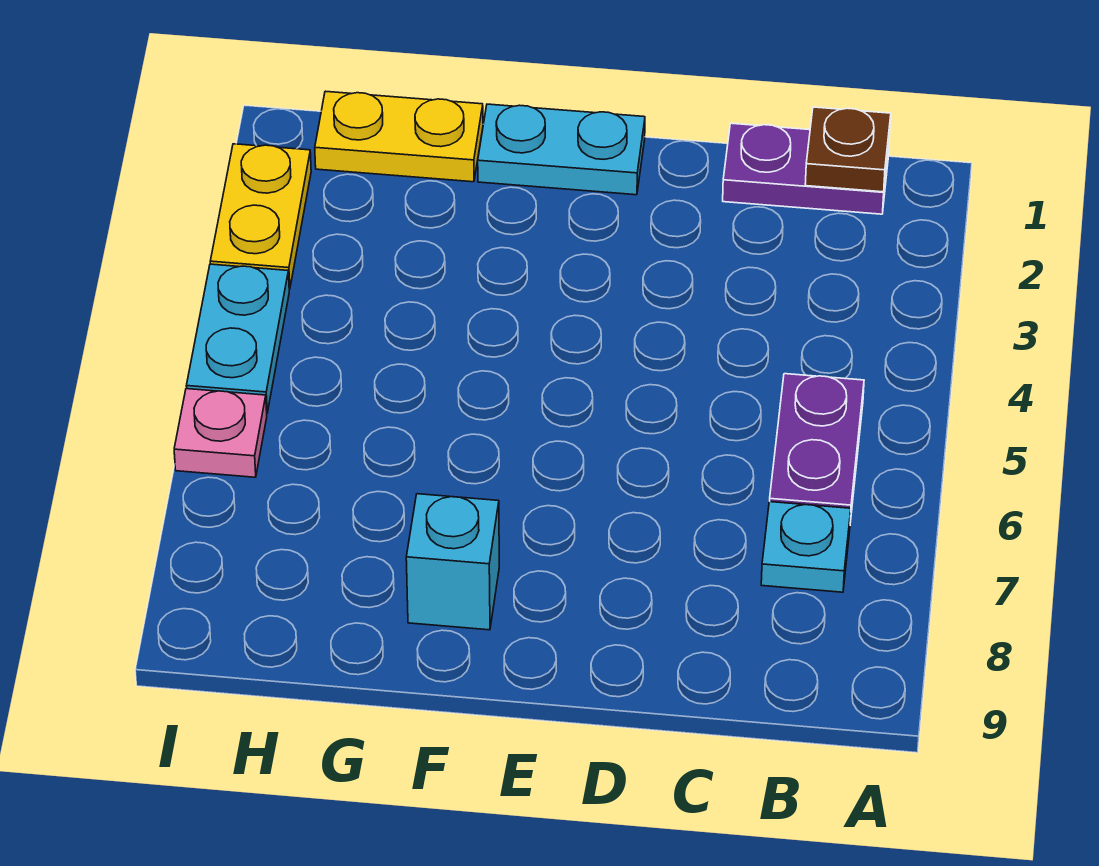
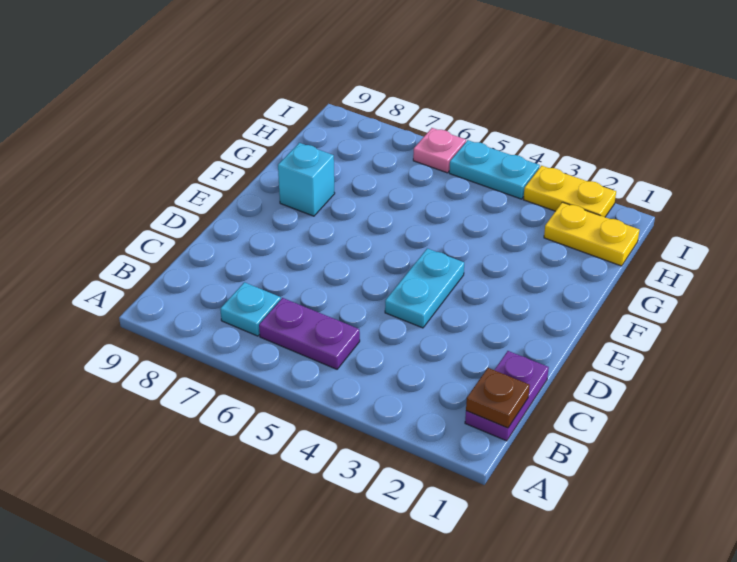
cyan 1x2 plate [478,104,645,195] -> cyan 1x2 plate moved to [385,248,464,328]
yellow 1x2 plate [315,91,483,182] -> yellow 1x2 plate turned to [544,202,640,266]

